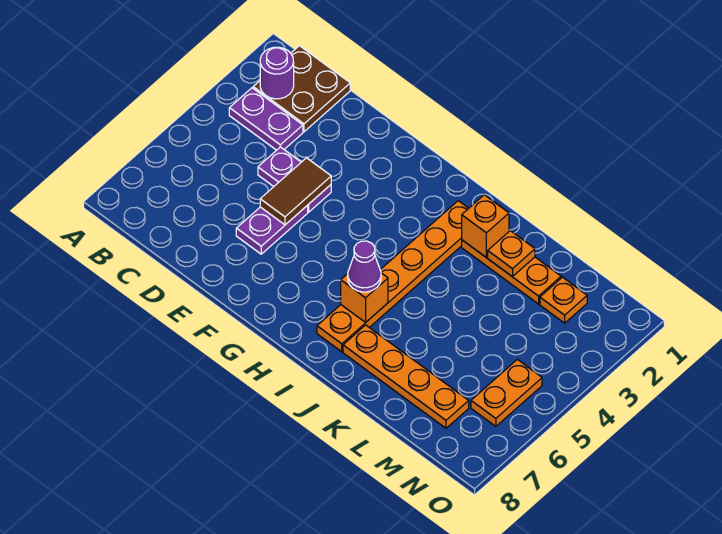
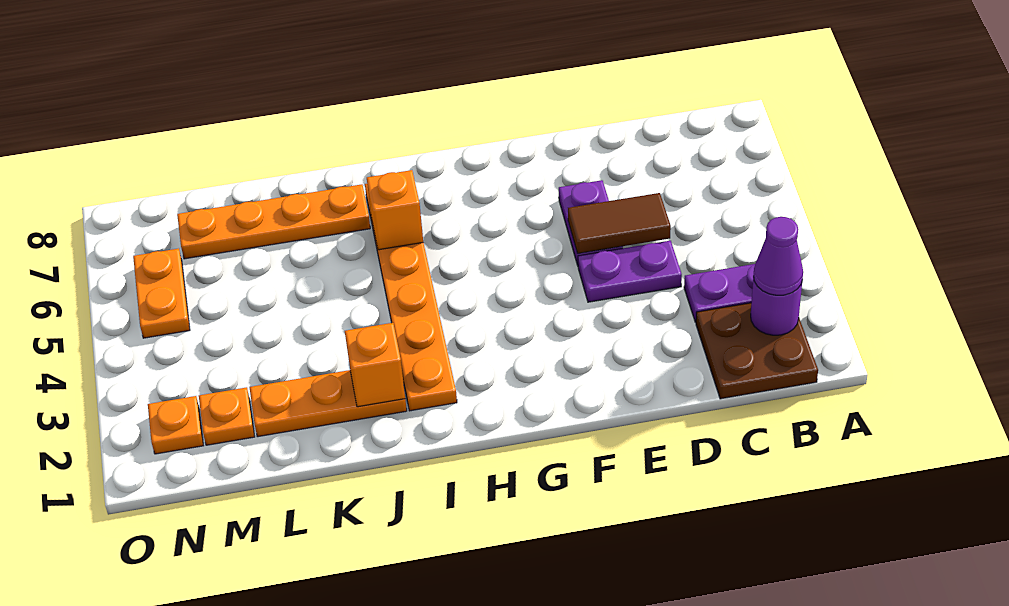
brown 1x2 tile [260,158,331,225] -> brown 1x2 tile turned to [568,193,671,254]
purple 1x1 cone [348,241,381,292] -> purple 1x1 cone moved to [754,217,803,295]
orange 1x1 plate [488,231,535,277] -> orange 1x1 plate moved to [148,396,203,454]

